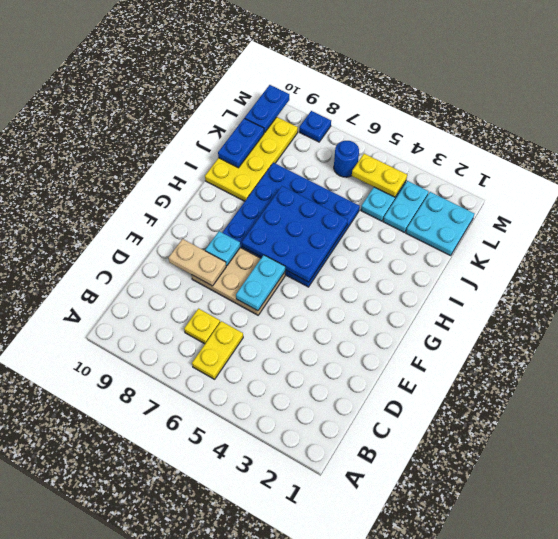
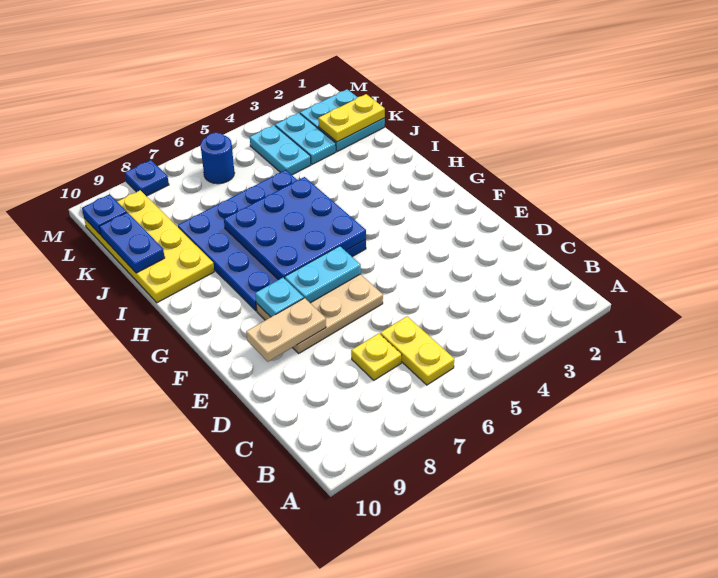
cyan 1x2 plate [236,255,285,311] -> cyan 1x2 plate turned to [285,246,361,303]
yellow 1x2 plate [352,154,407,197] -> yellow 1x2 plate moved to [318,94,385,142]
blue 1x2 plate [245,85,289,133] -> blue 1x1 plate [82,194,127,235]

